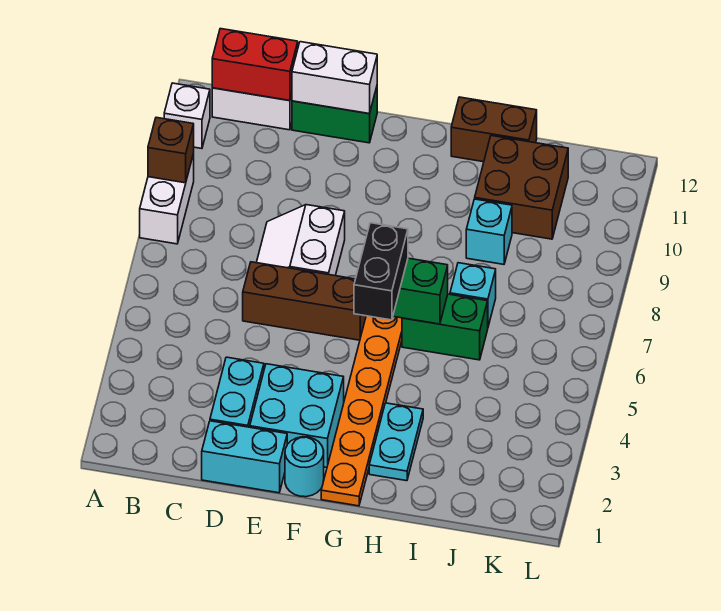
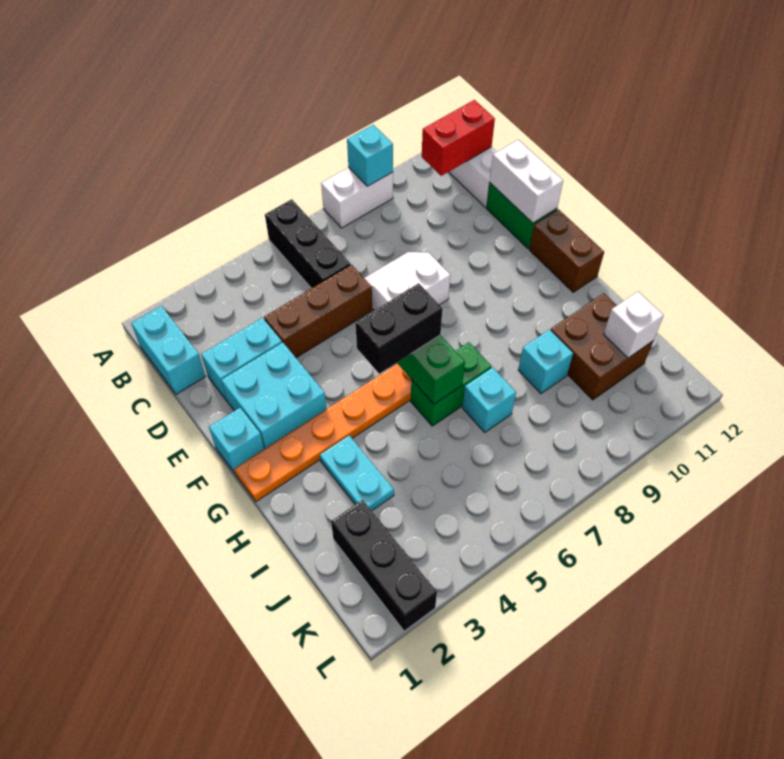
none -> black 1x3 brick [265,199,351,288]
brown 1x1 brick [148,117,194,183] -> cyan 1x1 brick [347,125,393,186]
white 1x1 brick [164,83,210,149] -> white 1x1 brick moved to [604,292,664,358]
red 1x2 brick [212,29,298,101] -> red 1x2 brick turned to [422,100,495,176]
cyan 1x2 brick [202,421,287,493] -> cyan 1x2 brick moved to [131,306,206,394]
brown 1x3 brick [243,262,366,340] -> brown 1x3 brick turned to [264,265,372,358]
cyan 1x1 round brick [285,437,324,497] -> cyan 1x1 brick [209,408,264,473]
cyan 1x2 plate [369,403,423,481] -> cyan 1x2 plate turned to [320,436,394,510]
green 1x2 brick [402,294,488,360] -> green 1x2 brick turned to [411,342,492,426]
brown 1x2 brick [451,97,537,162] -> brown 1x2 brick moved to [529,209,604,292]
none -> black 1x3 brick [331,500,437,631]

